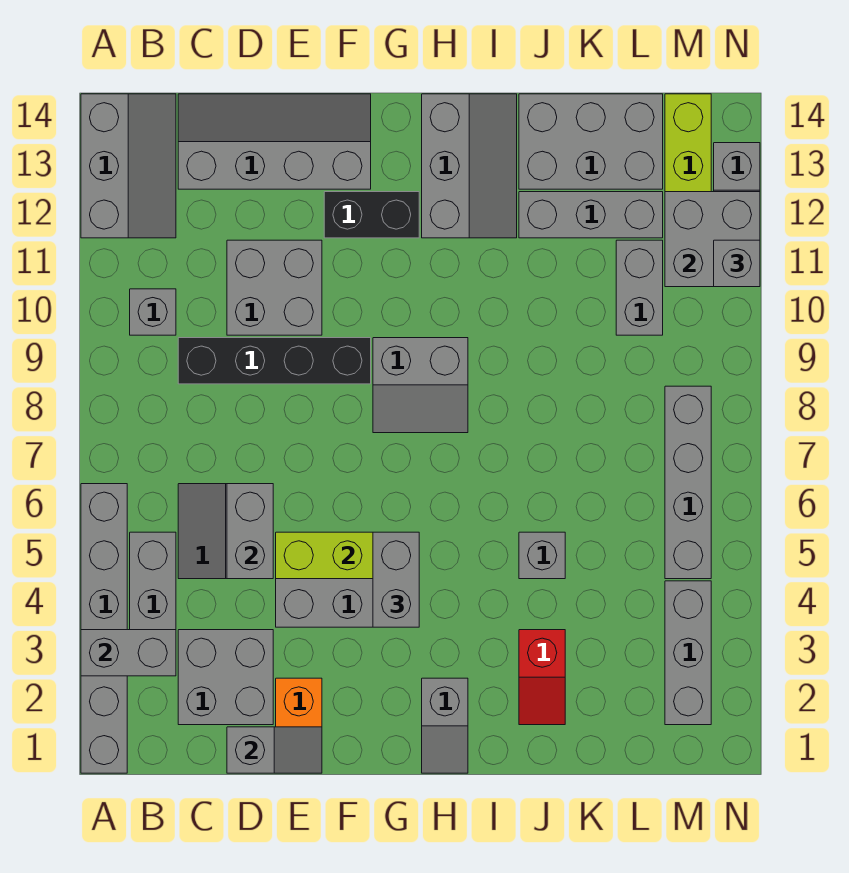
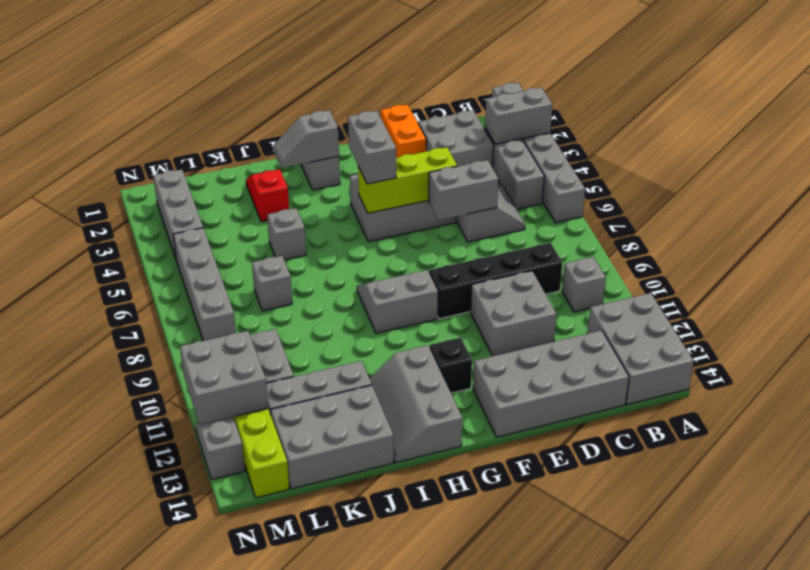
grey 2x3 slope [81,94,176,238] -> grey 2x3 brick [587,293,694,405]
grey 2x4 slope [178,94,371,189] -> grey 2x4 brick [473,330,629,437]
grey 1x2 slope [227,727,322,773] -> grey 1x2 slope moved to [273,110,339,168]
grey 1x2 brick [227,484,273,579] -> grey 1x2 brick turned to [428,160,498,220]
black 1x2 brick [324,192,419,238] -> black 1x1 brick [430,338,472,393]
grey 1x1 brick [714,240,760,287] -> grey 1x1 brick moved to [252,256,292,311]

